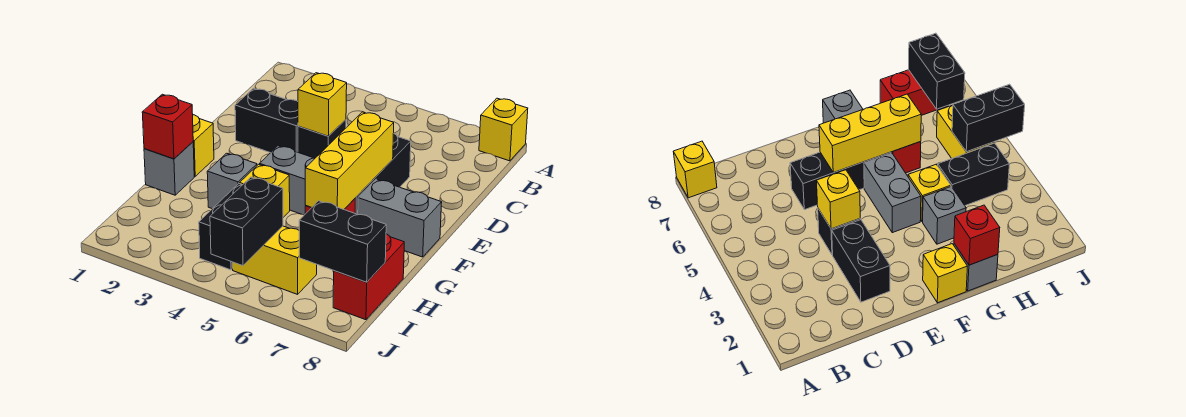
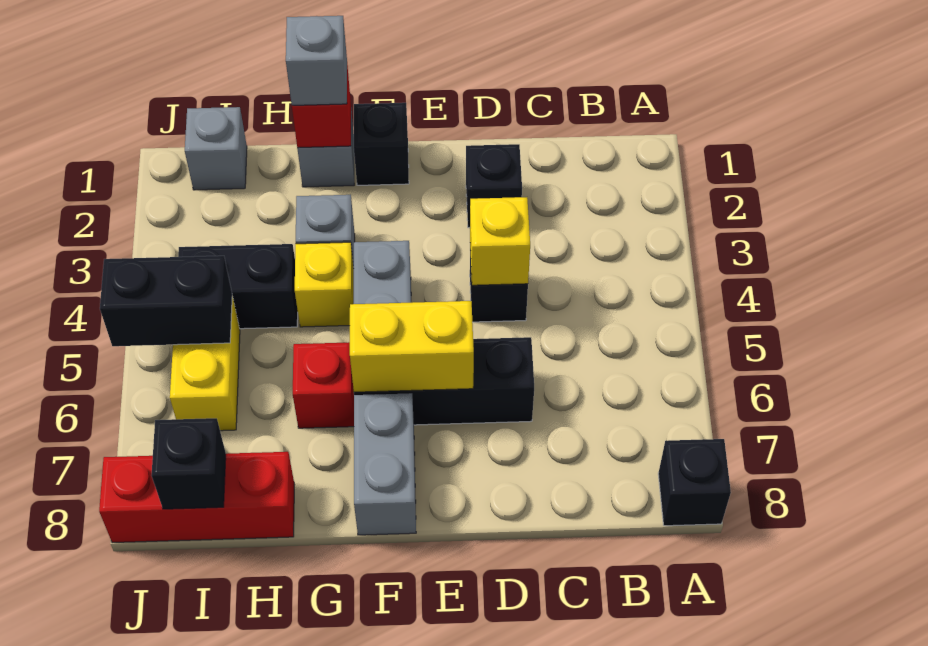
yellow 1x1 brick [479,98,528,161] -> black 1x1 brick [658,439,731,526]
black 1x2 brick [235,88,298,153] -> black 1x1 brick [466,144,522,228]
yellow 1x3 brick [305,112,394,209] -> yellow 1x2 brick [350,301,474,392]
yellow 1x1 brick [193,115,214,176] -> black 1x1 brick [354,103,409,185]
none -> grey 1x1 brick [286,16,347,105]
red 1x2 brick [333,234,404,320] -> red 1x3 brick [99,452,295,543]
none -> grey 1x1 brick [185,107,247,190]
black 1x2 brick [299,201,386,282] -> black 1x1 brick [151,418,226,509]

